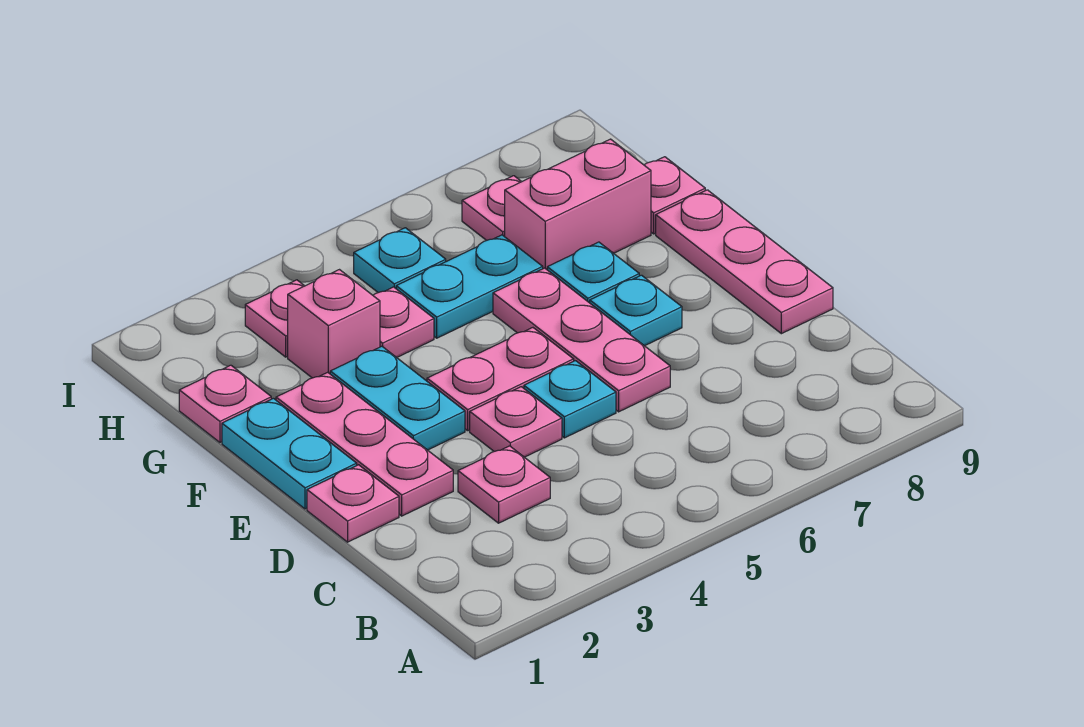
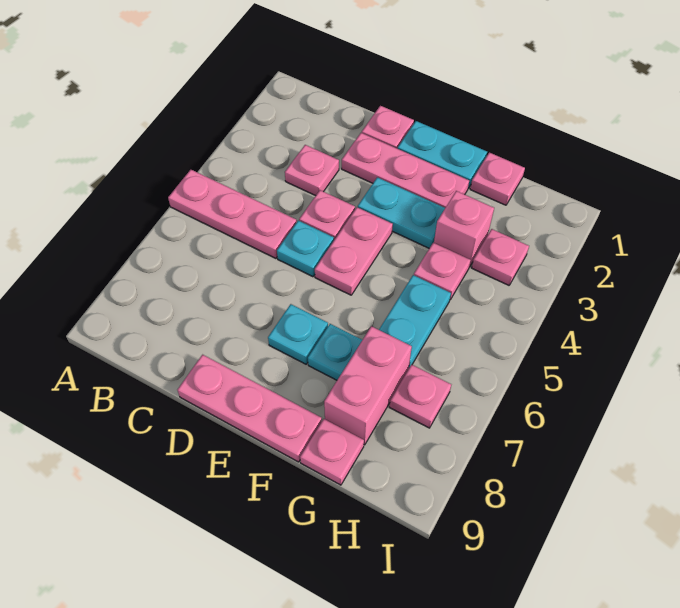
pink 1x3 plate [493,268,670,412] -> pink 1x3 plate moved to [168,170,297,258]
cyan 1x1 plate [354,228,446,293] -> none

